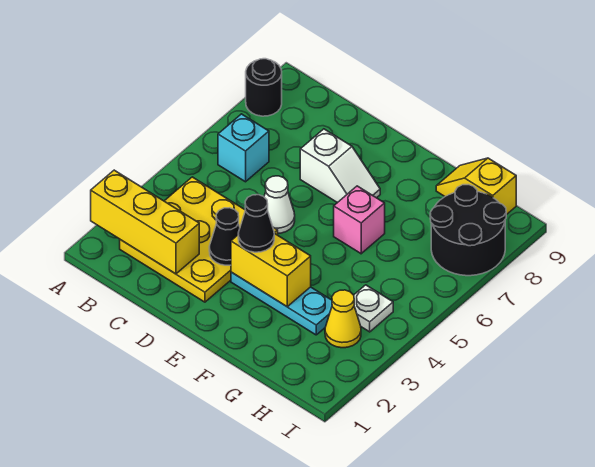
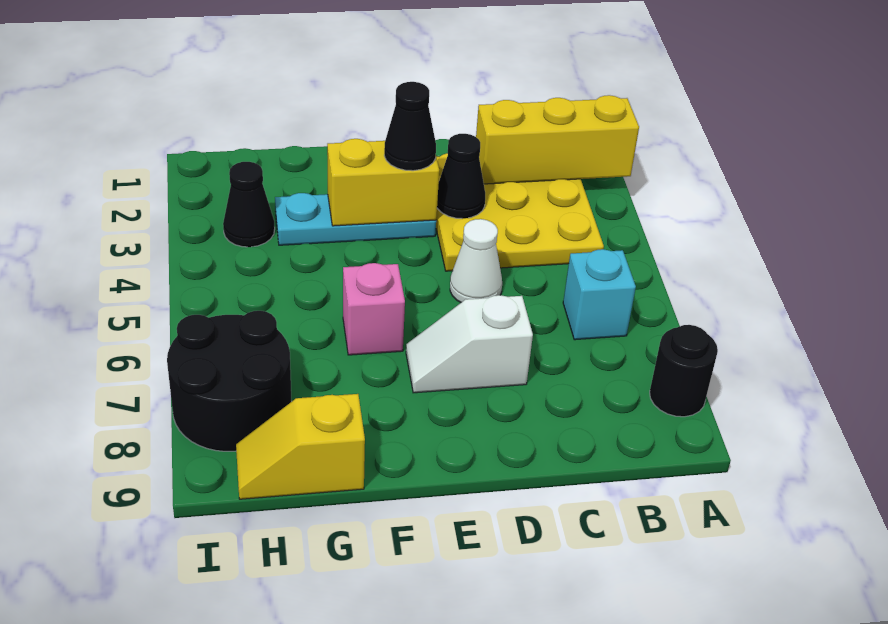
yellow 1x2 slope [436,158,516,215] -> yellow 1x2 slope turned to [236,394,365,499]
yellow 1x1 cone [325,290,361,348] -> black 1x1 cone [223,162,275,247]
white 1x1 plate [354,285,393,332] -> none

